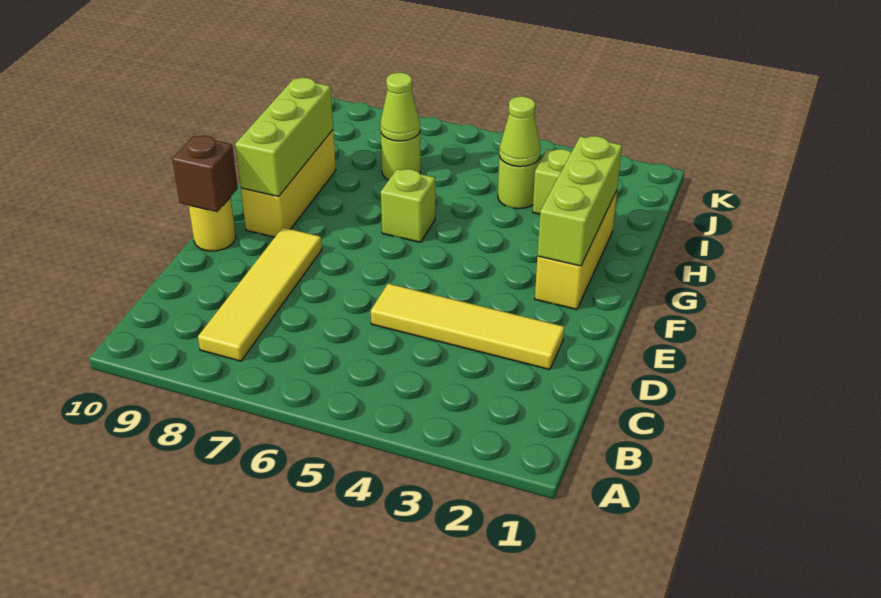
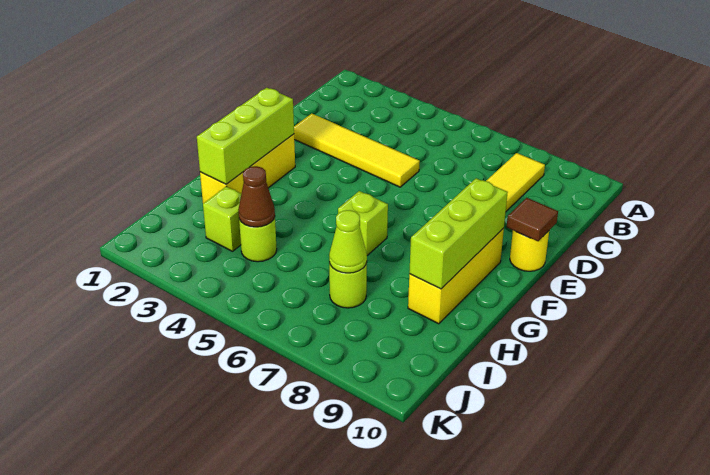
brown 1x1 brick [172,136,238,212] -> brown 1x1 tile [507,198,558,241]
lime 1x1 cone [499,96,540,167] -> brown 1x1 cone [238,166,275,227]

